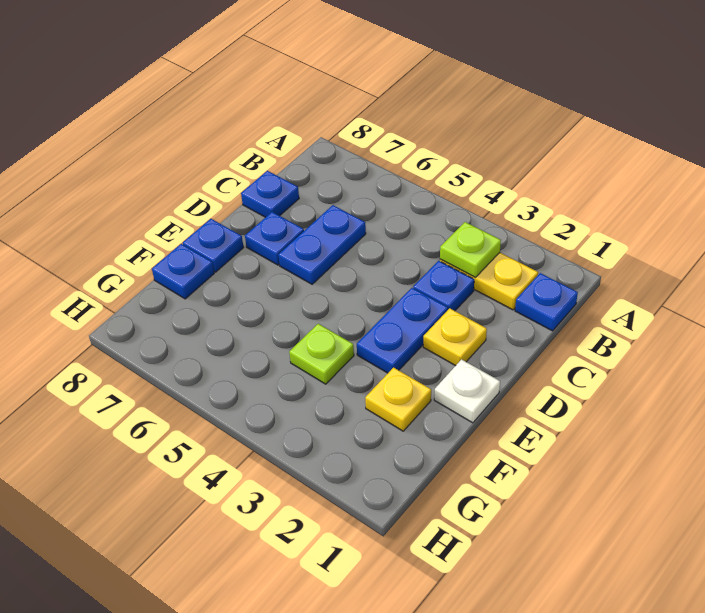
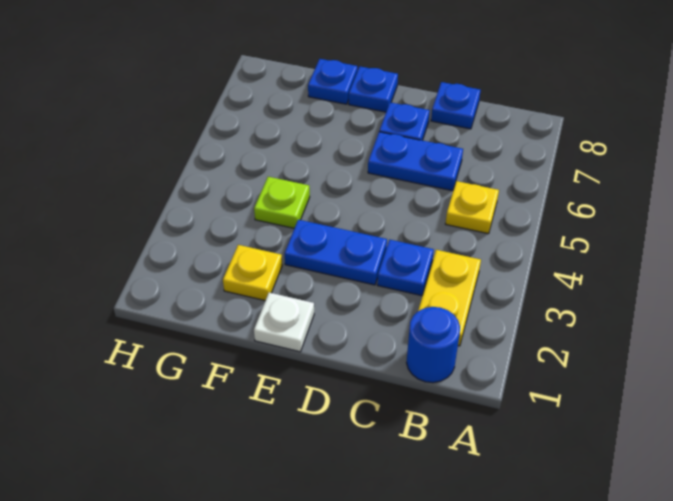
blue 1x1 plate [515,273,578,331] -> blue 1x1 round brick [407,307,460,383]
lime 1x1 plate [440,222,501,277] -> none
yellow 1x1 plate [423,308,487,366] -> yellow 1x1 plate moved to [446,181,499,234]

